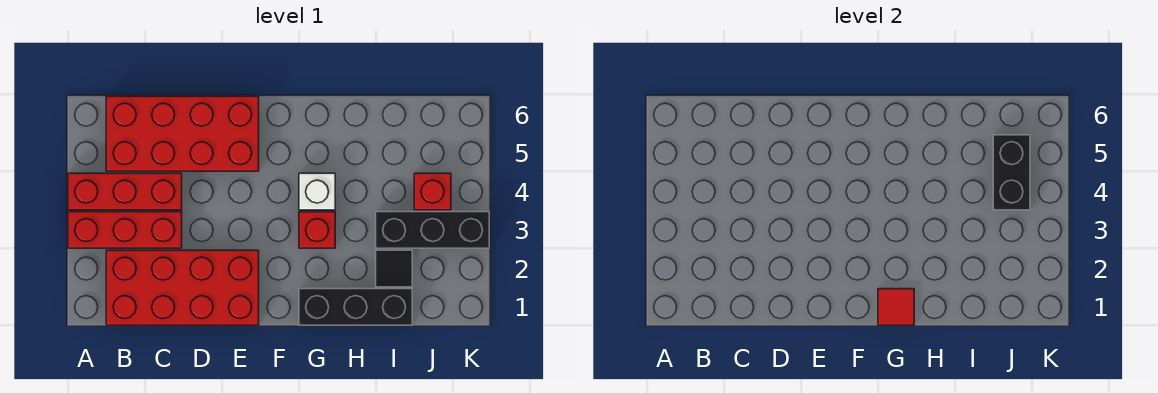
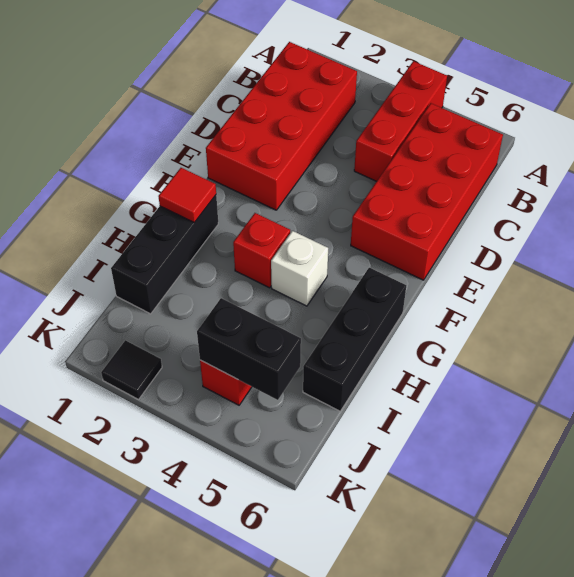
red 1x3 brick [68,212,182,248] -> none
black 1x1 tile [376,250,412,287] -> black 1x1 tile moved to [101,340,162,399]
black 1x3 brick [376,212,489,248] -> black 1x3 brick moved to [303,268,406,411]

